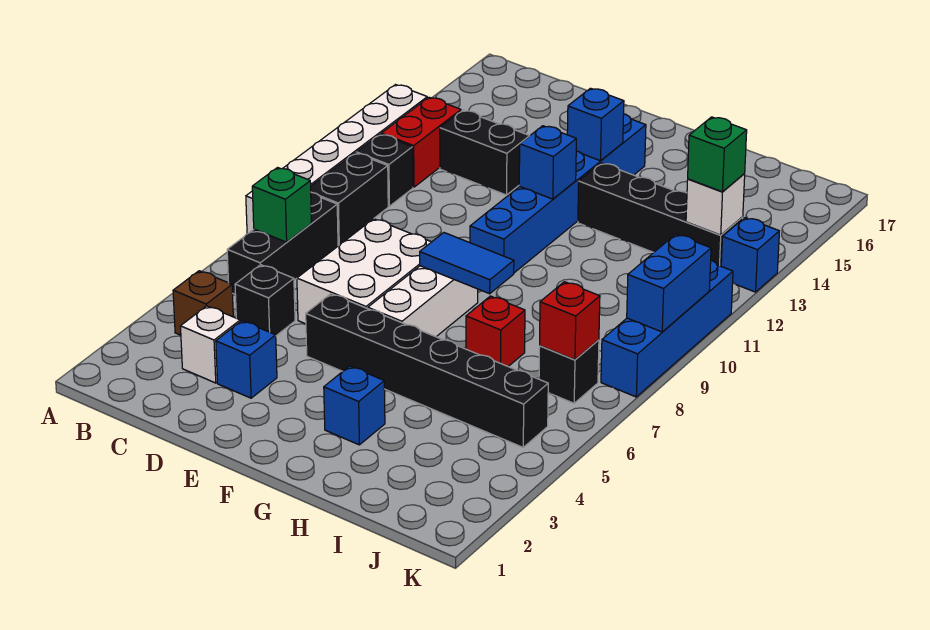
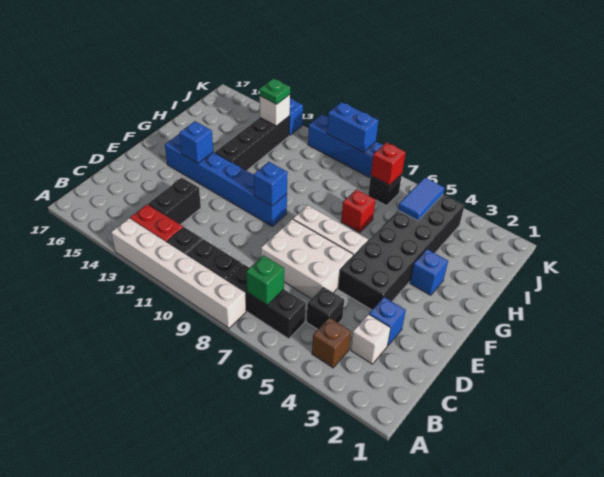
black 1x6 brick [306,294,548,447] -> black 2x6 brick [338,195,464,310]
blue 1x2 tile [420,233,514,294] -> blue 1x2 tile moved to [398,178,445,221]
blue 1x1 brick [519,126,576,199] -> blue 1x1 brick moved to [254,162,288,206]
green 1x1 brick [688,117,747,192] -> green 1x1 plate [259,78,290,104]

